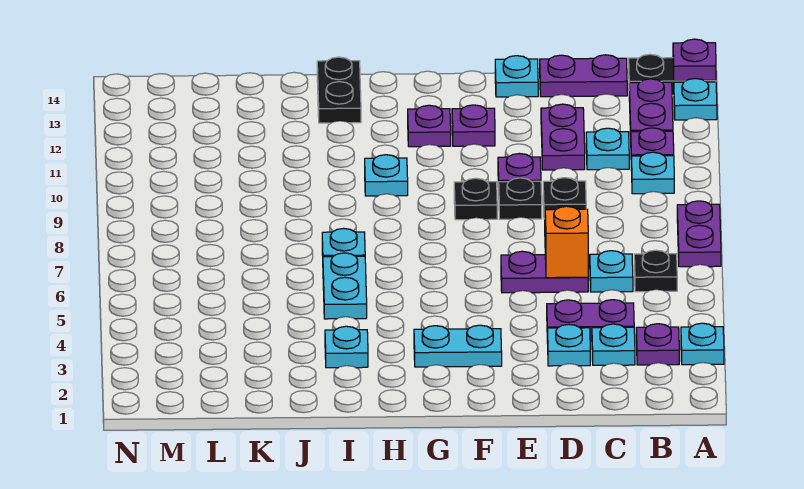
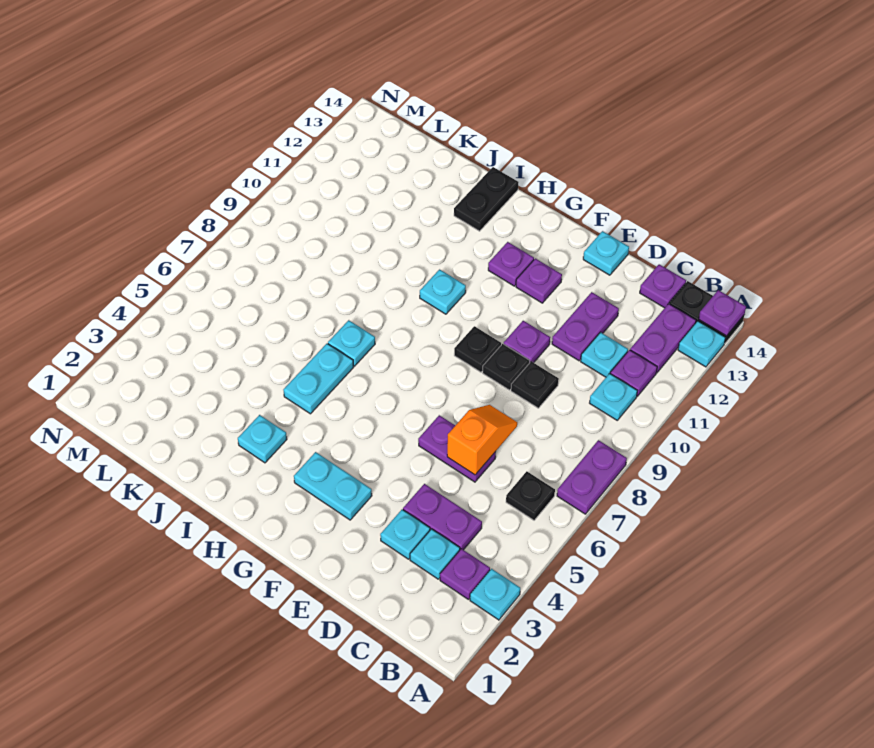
cyan 1x1 plate [590,251,633,292] -> none
purple 1x2 plate [540,55,627,97] -> purple 1x1 plate [640,264,686,308]

